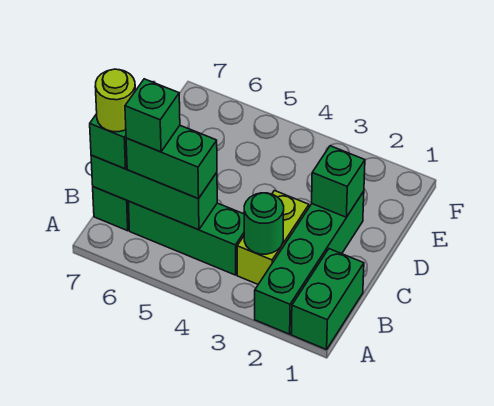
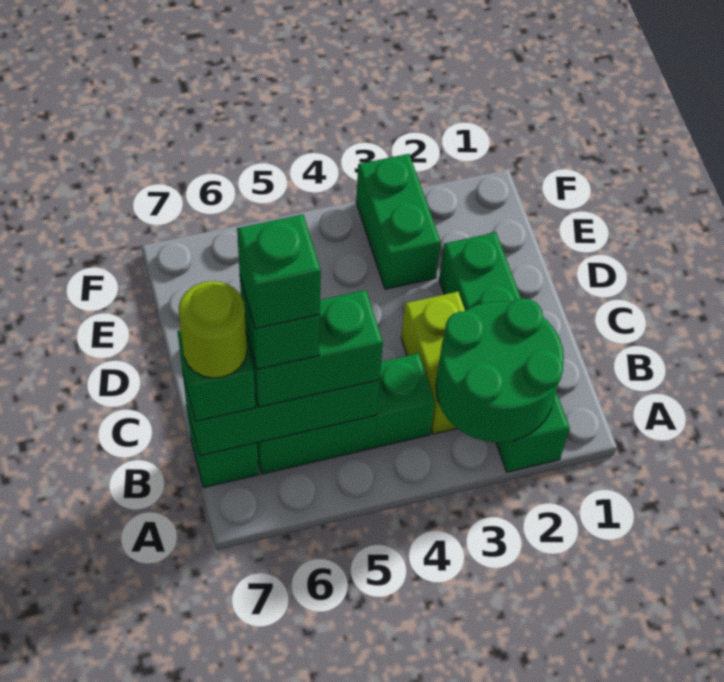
green 1x2 brick [291,249,364,350] -> green 1x2 brick moved to [356,154,441,289]
green 1x1 round brick [244,193,284,254] -> green 2x2 round brick [436,298,564,442]
green 1x1 brick [312,146,365,217] -> green 1x1 brick moved to [237,214,321,329]

